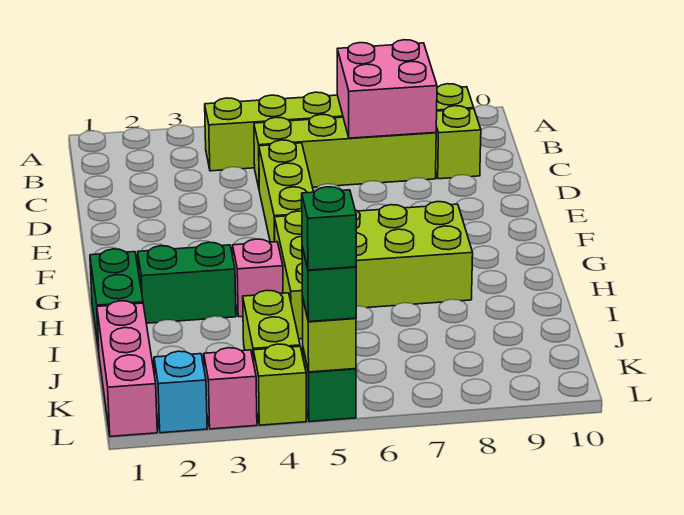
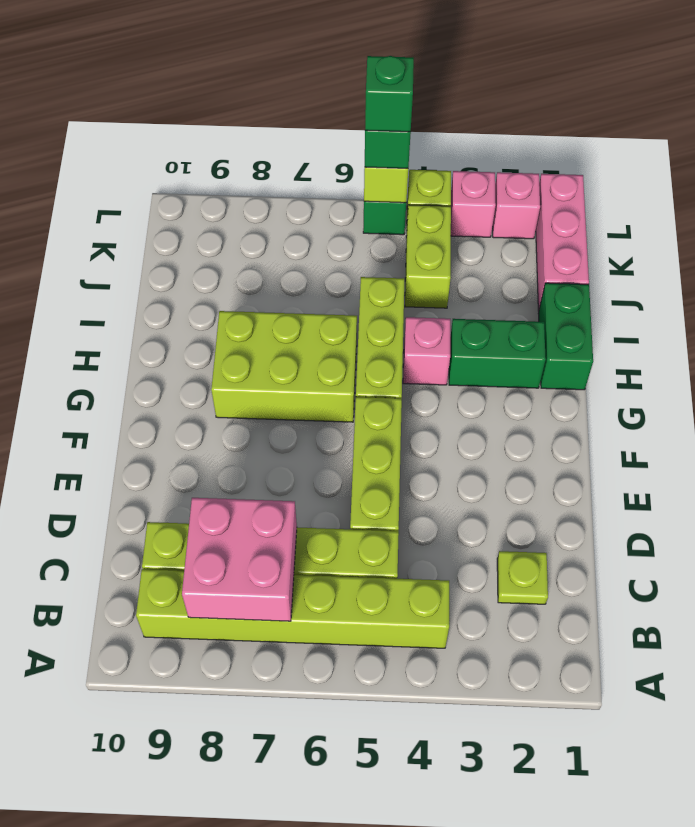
none -> lime 1x1 plate [497,551,548,604]
cyan 1x1 brick [154,351,207,433] -> pink 1x1 brick [493,172,540,239]

